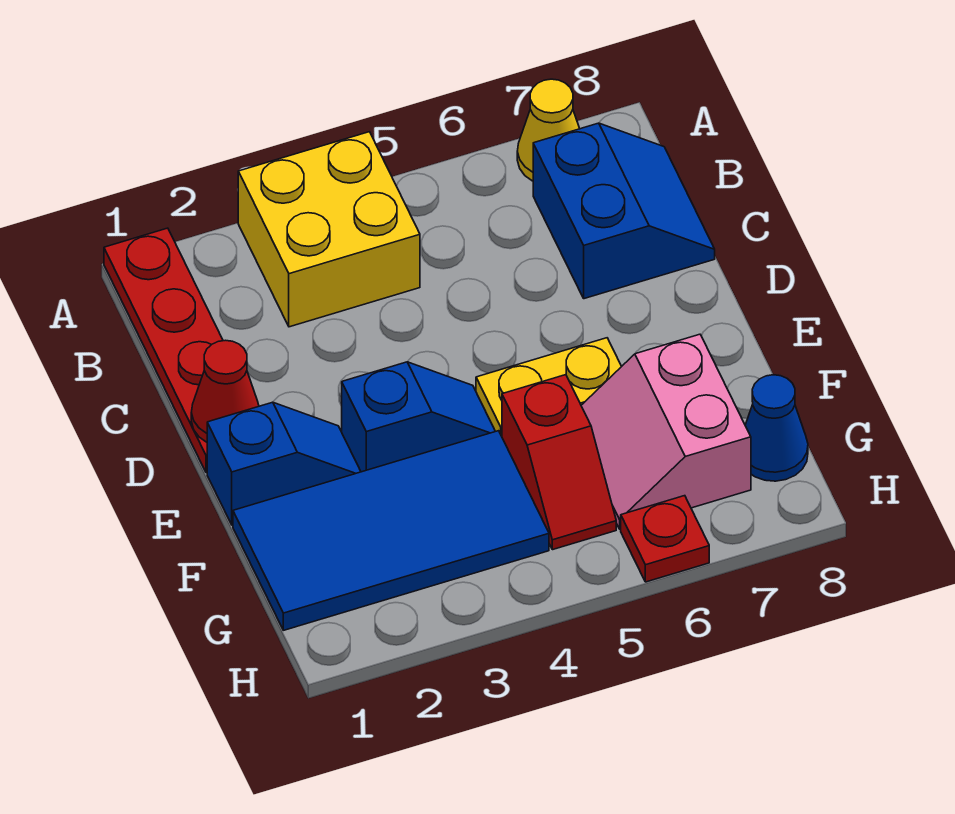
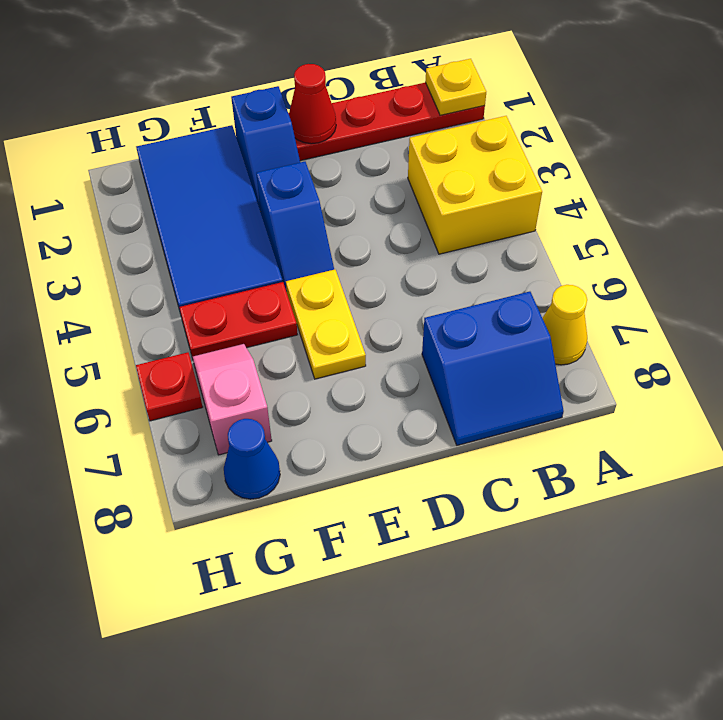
none -> yellow 1x1 plate [425,59,486,115]
red 1x2 slope [502,375,616,550] -> red 1x2 plate [179,282,298,357]
pink 2x2 slope [581,334,751,529] -> pink 1x2 slope [192,344,272,455]

